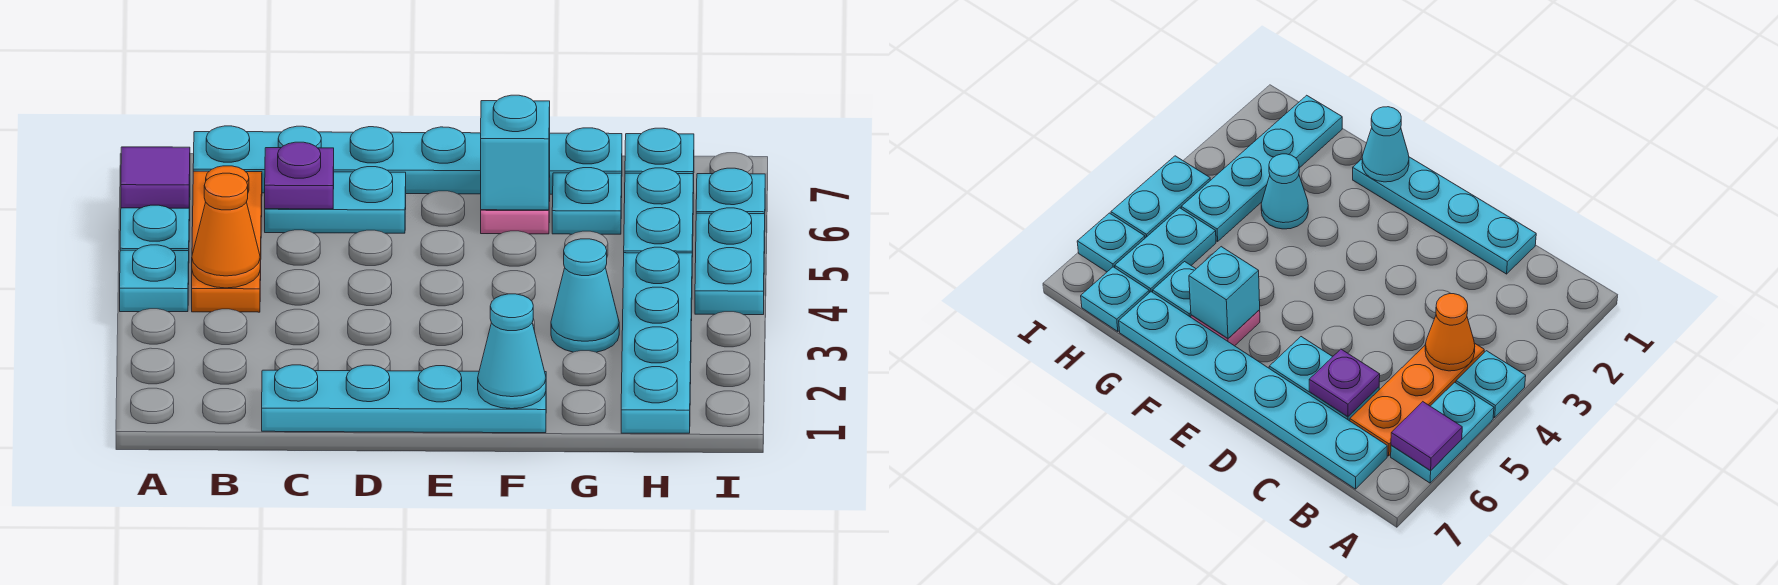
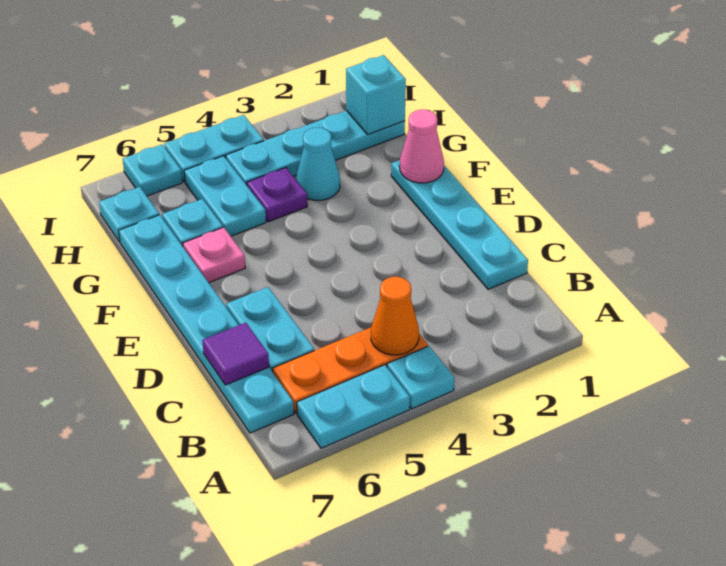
purple 1x1 tile [121,147,190,208] -> purple 1x1 tile moved to [202,323,269,385]
purple 1x1 plate [265,142,334,209] -> purple 1x1 plate moved to [247,168,307,222]
cyan 1x1 cone [478,294,546,409] -> pink 1x1 cone [400,110,444,183]
cyan 1x1 brick [481,95,550,210] -> cyan 1x1 brick moved to [346,55,406,135]
cyan 1x2 plate [624,168,693,257] -> cyan 1x2 plate turned to [184,156,266,236]

